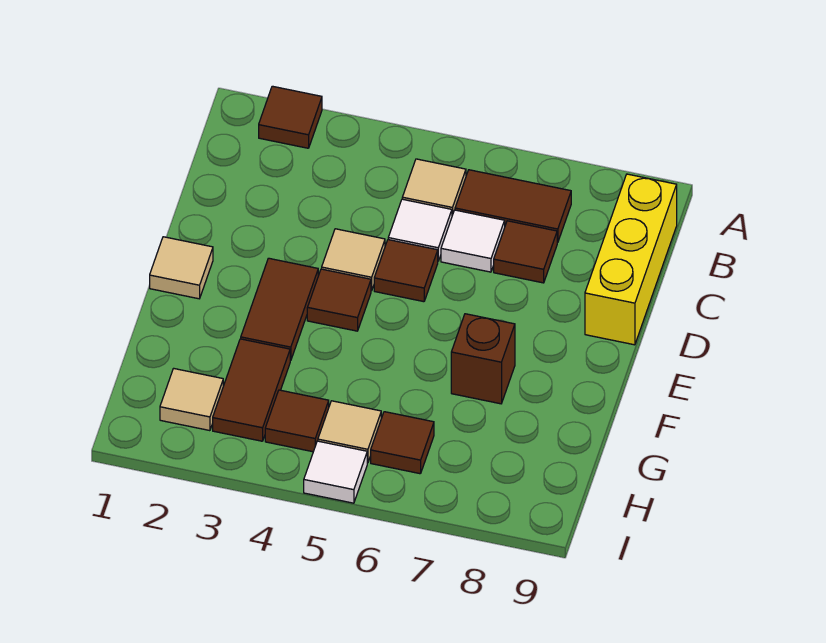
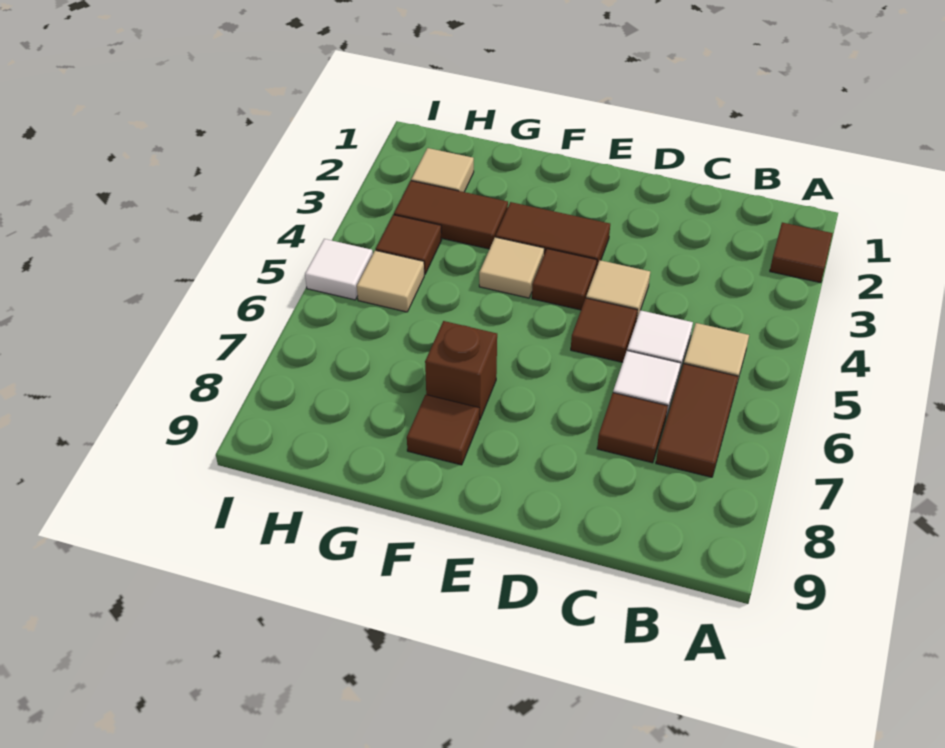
yellow 1x3 brick [585,174,677,345] -> none
tan 1x1 tile [150,237,213,299] -> tan 1x1 tile moved to [479,237,544,298]
brown 1x1 tile [371,412,434,474] -> brown 1x1 tile moved to [407,395,479,465]

